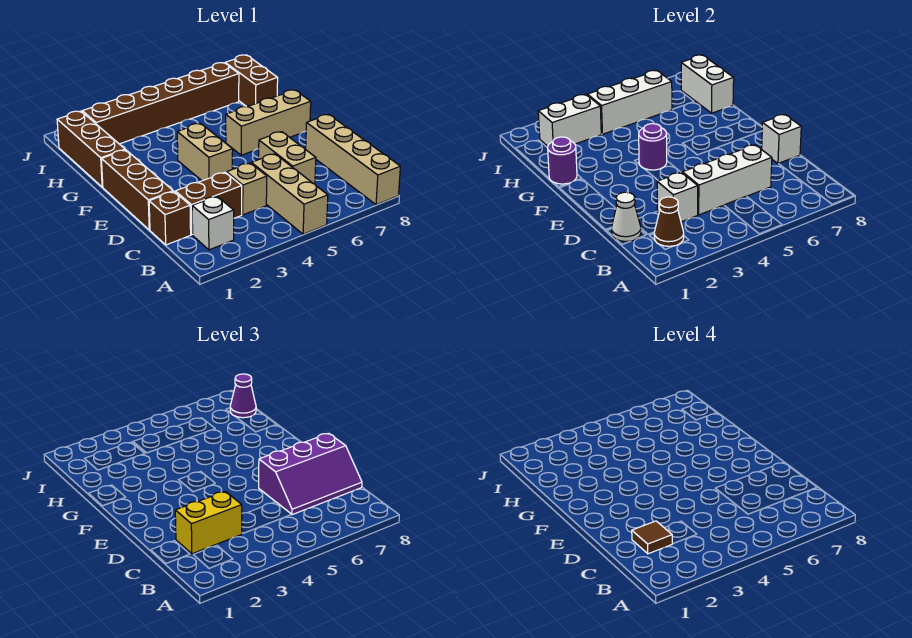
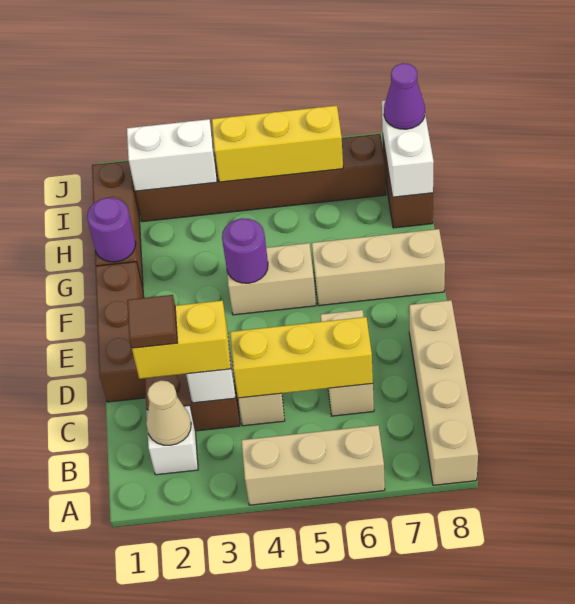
tan 1x3 brick [251,154,328,234] -> tan 1x3 brick turned to [242,425,385,505]
brown 1x1 cone [654,197,684,246] -> tan 1x1 cone [146,380,191,445]
brown 1x1 brick [149,191,191,245] -> none
white 1x1 cone [611,192,641,241] -> none
white 1x3 brick [683,145,772,215] -> yellow 1x3 brick [230,317,373,398]
purple 2x3 slope [259,433,362,515] -> none
white 1x1 brick [762,114,801,164] -> none
tan 1x2 brick [177,123,233,181] -> tan 1x2 brick turned to [227,243,316,315]
white 1x3 brick [587,70,672,134] -> yellow 1x3 brick [212,106,343,182]

